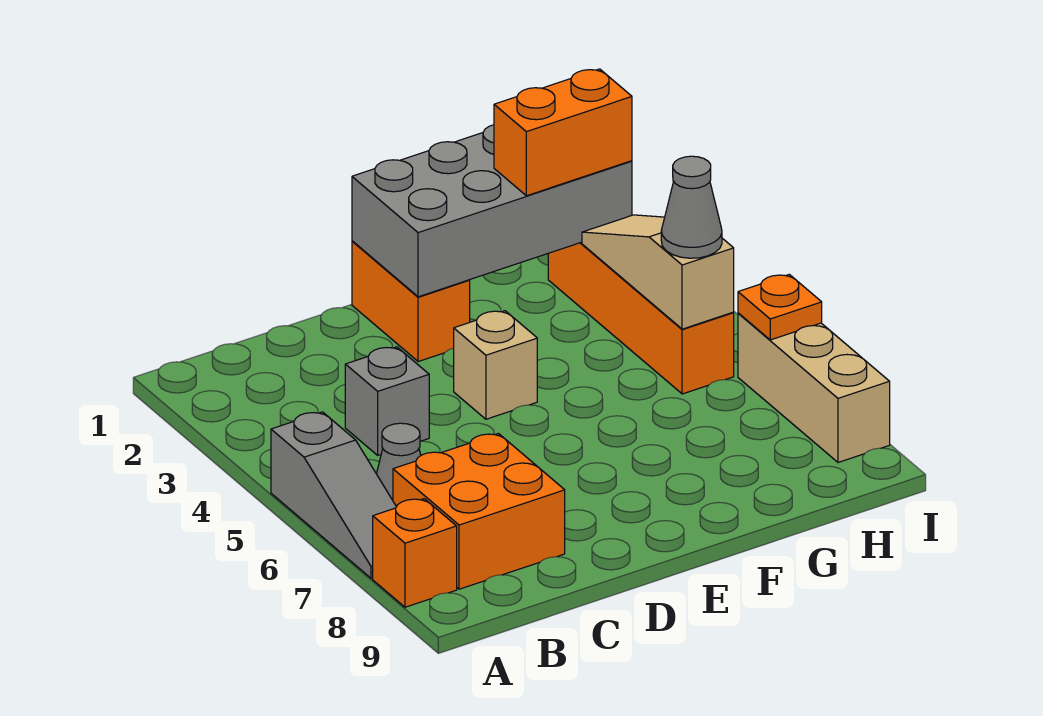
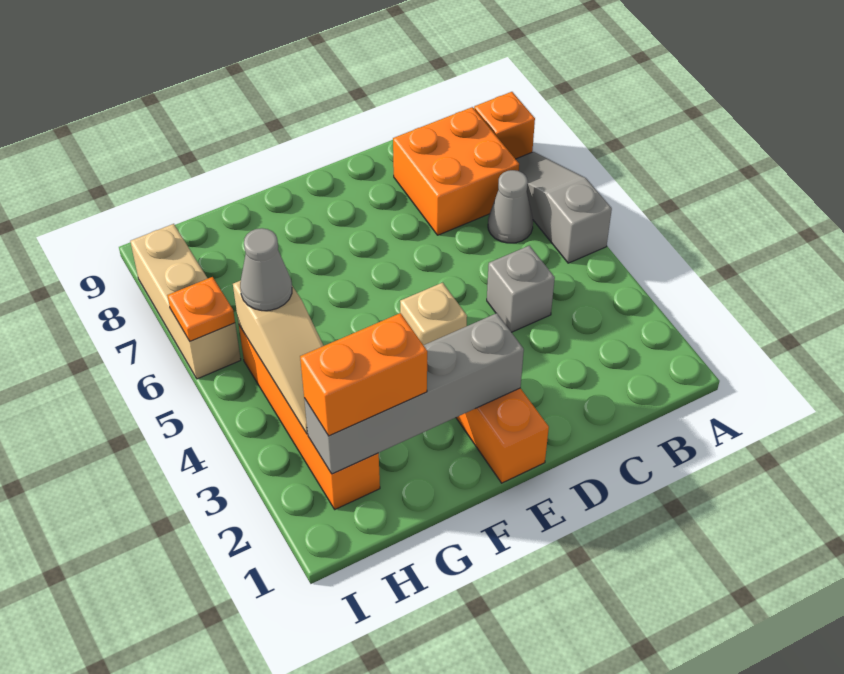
grey 2x4 brick [352,125,632,297] -> grey 1x4 brick [304,313,524,474]

